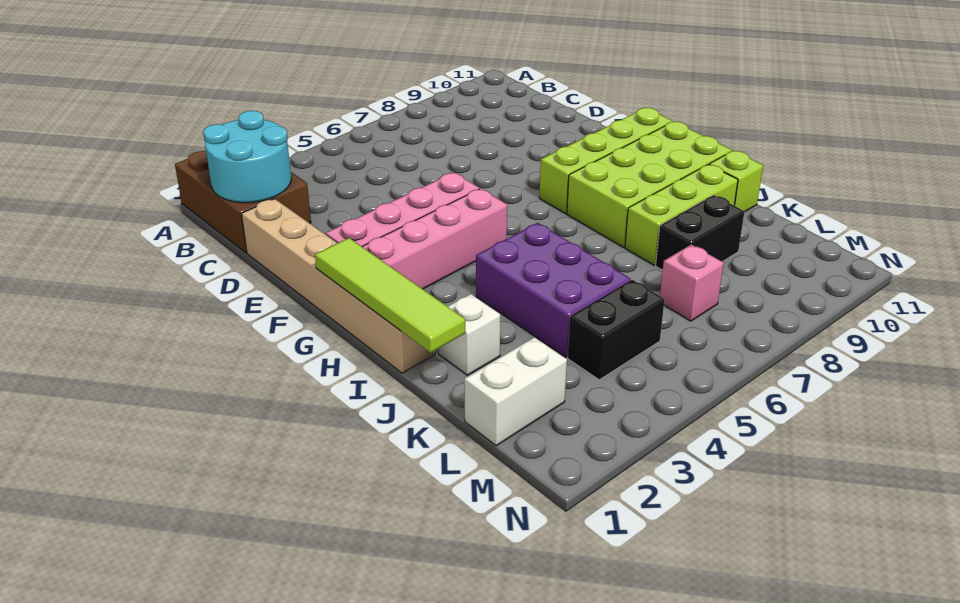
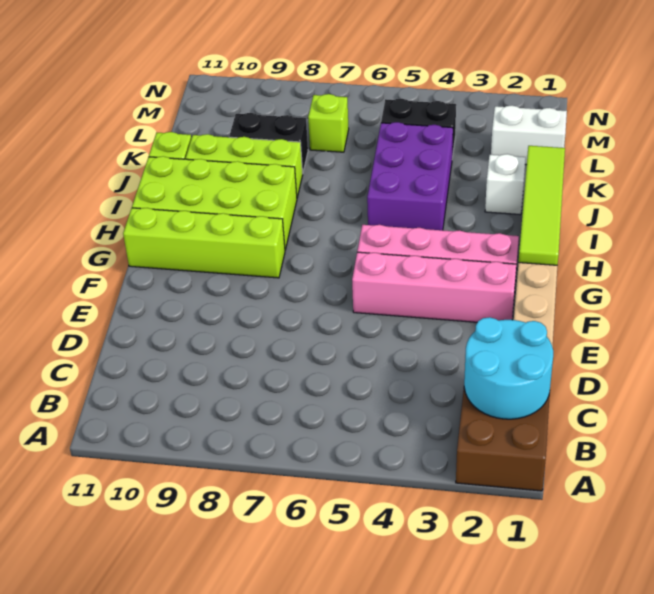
pink 1x1 brick [660,245,724,321] -> lime 1x1 brick [308,94,349,152]

